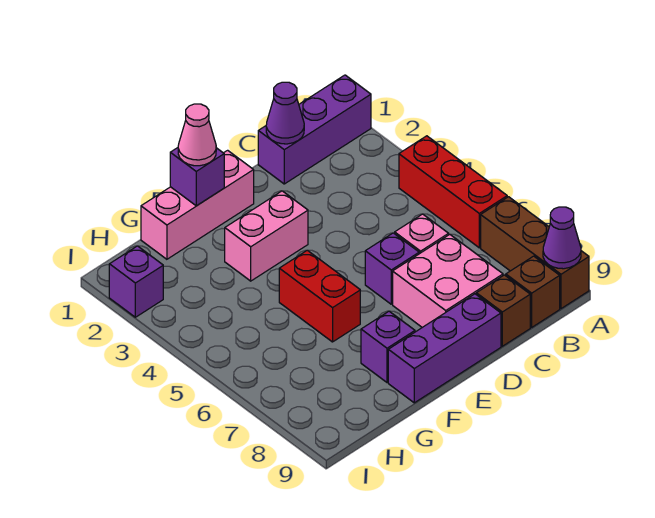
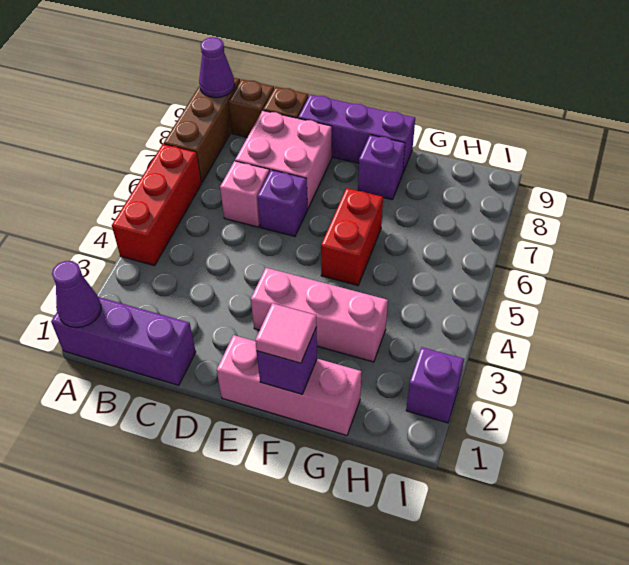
purple 1x1 cone [266,82,304,144] -> purple 1x1 cone moved to [52,261,101,328]
pink 1x2 brick [225,191,308,281] -> pink 1x3 brick [251,268,388,362]
pink 1x1 cone [178,104,216,166] -> pink 1x1 tile [255,303,316,363]

